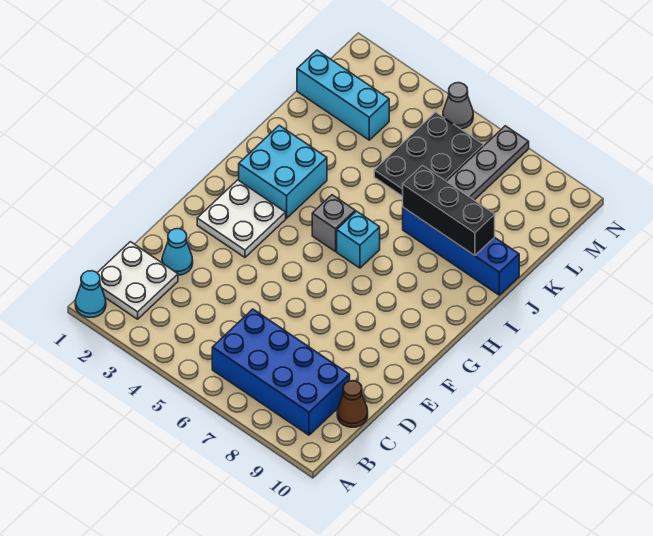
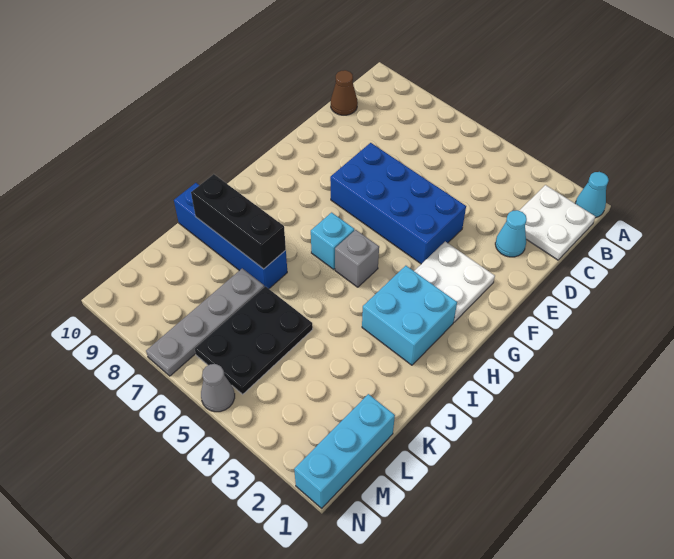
blue 2x4 brick [212,309,350,435] -> blue 2x4 brick moved to [330,143,466,264]
cyan 1x3 brick [297,50,389,140] -> cyan 1x3 brick turned to [294,394,395,508]

